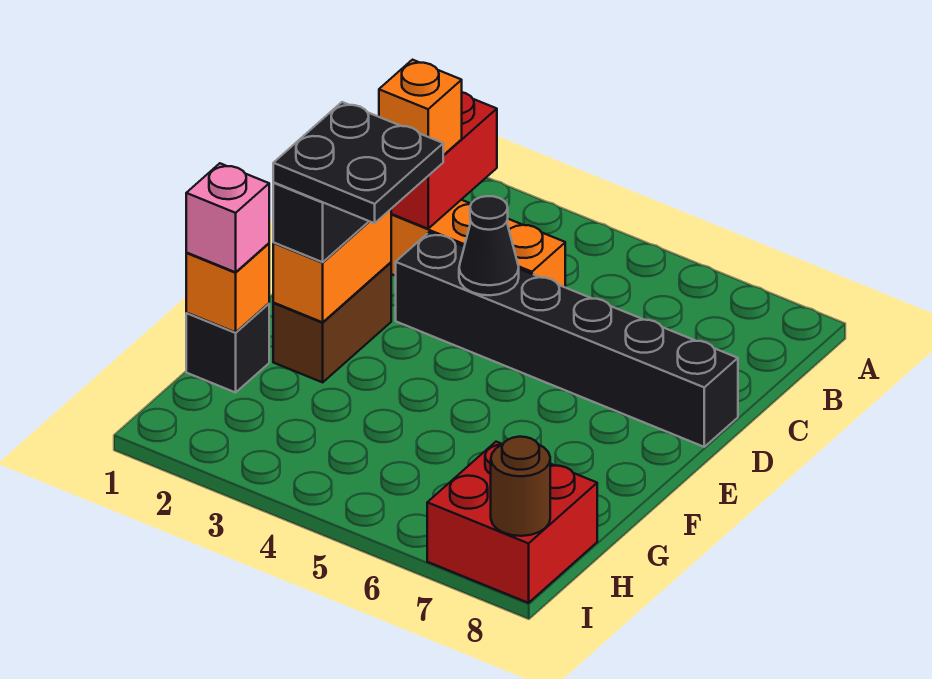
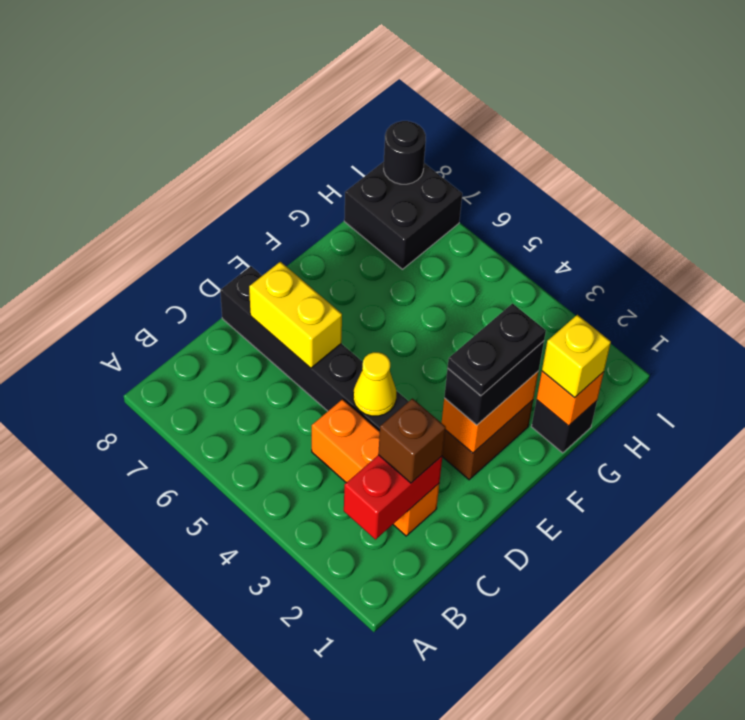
orange 1x1 brick [379,60,462,155] -> brown 1x1 brick [378,399,446,483]
black 1x1 cone [459,196,519,295] -> yellow 1x1 cone [353,352,396,416]
none -> yellow 1x2 brick [249,262,342,368]
black 2x2 plate [273,102,443,223] -> black 1x2 plate [448,304,546,396]
pink 1x1 brick [186,163,269,272] -> yellow 1x1 brick [542,315,611,398]
red 2x2 brick [427,442,597,603] -> black 2x2 brick [344,162,462,269]
brown 1x1 round brick [491,437,550,536] -> black 1x1 round brick [384,121,426,184]

